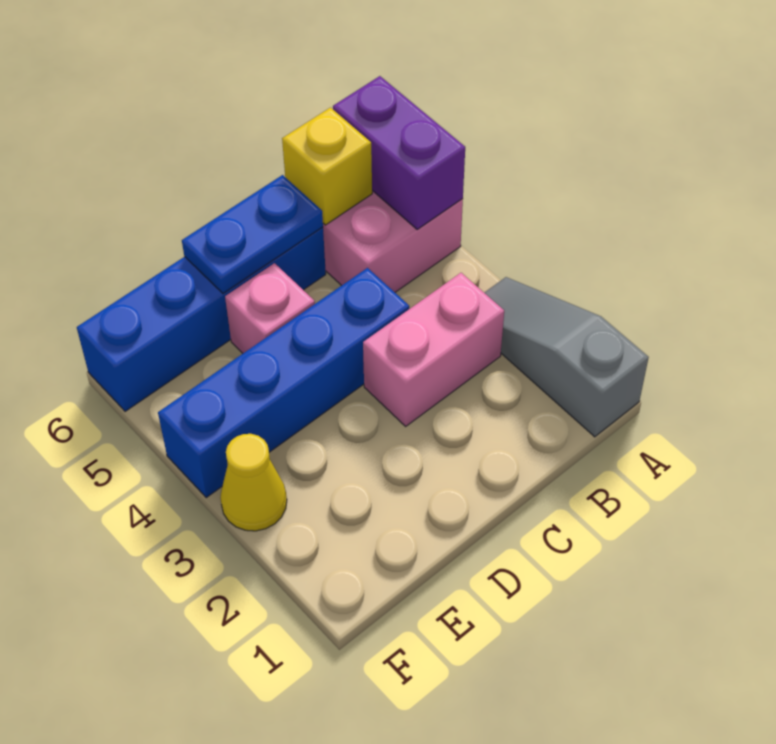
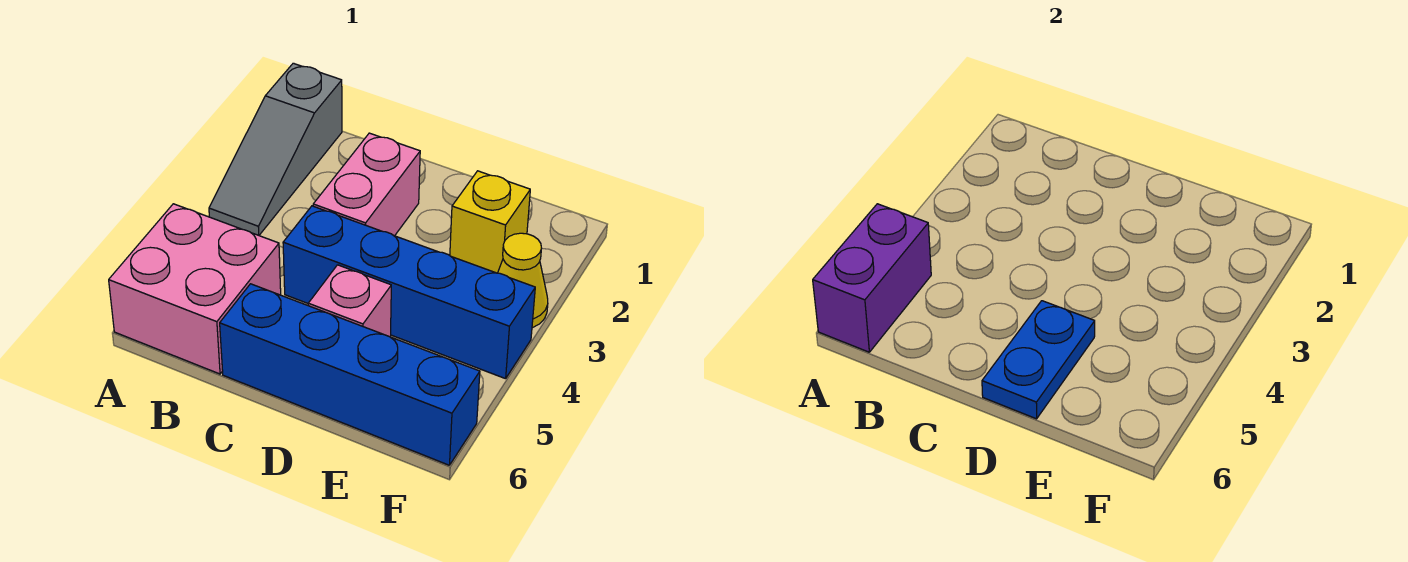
pink 1x2 brick [363,273,504,426] -> pink 1x2 brick turned to [313,133,420,236]
yellow 1x1 brick [282,108,372,225] -> yellow 1x1 brick moved to [450,171,530,273]
blue 1x2 plate [182,175,323,293] -> blue 1x2 plate turned to [982,301,1095,419]

